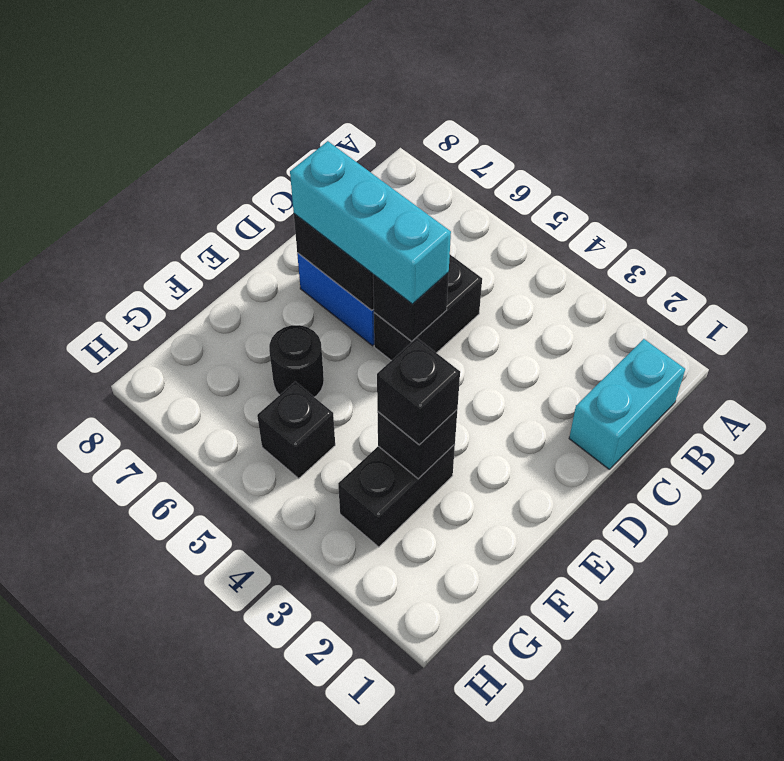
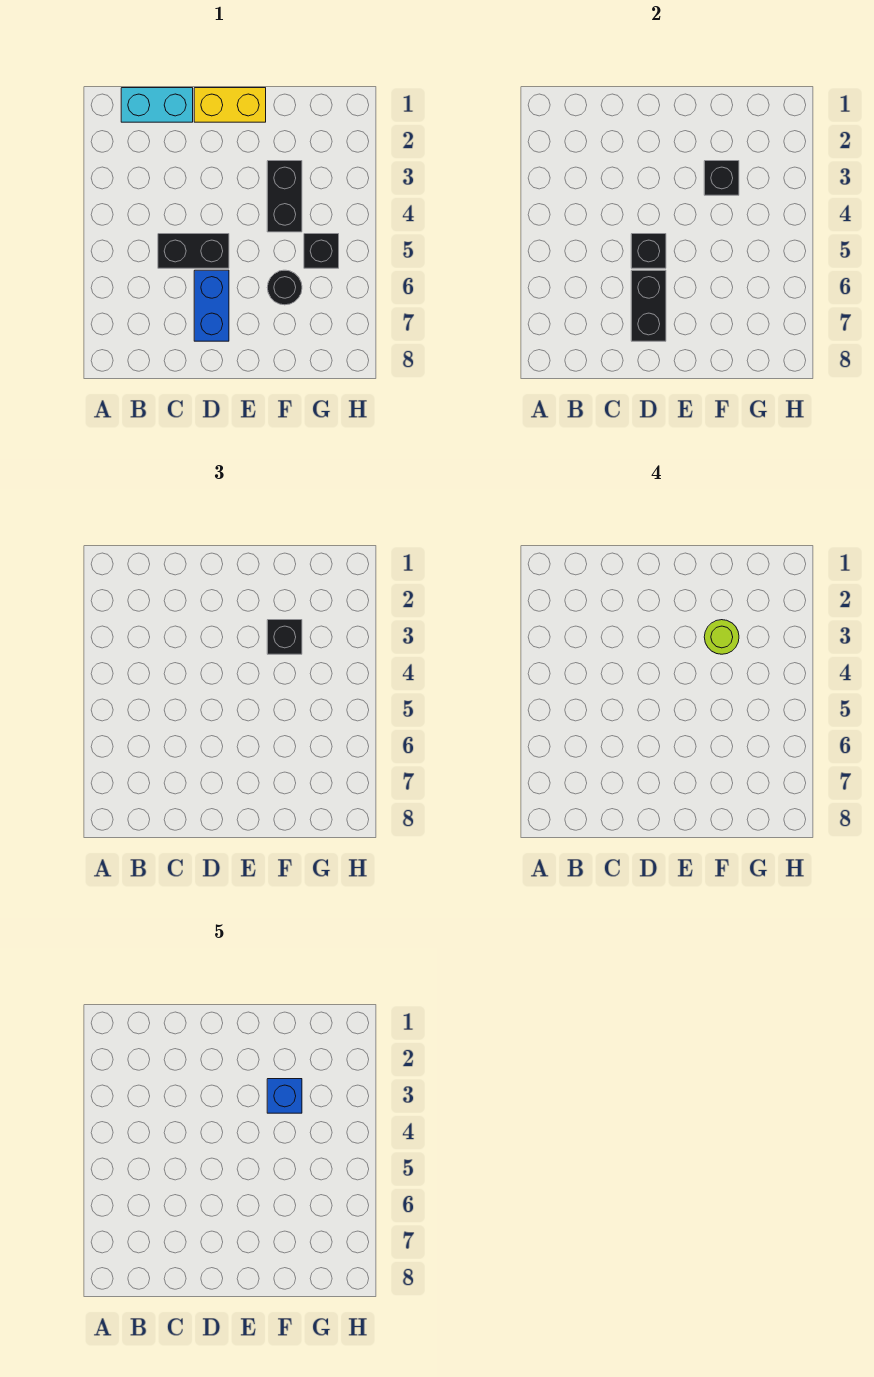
none -> yellow 1x2 brick [194,88,266,122]
cyan 1x3 brick [290,141,451,304] -> none
black 1x2 brick [338,444,455,547] -> black 1x2 brick turned to [267,161,302,232]
none -> lime 1x1 round brick [704,620,739,654]
none -> blue 1x1 brick [267,1079,302,1113]

